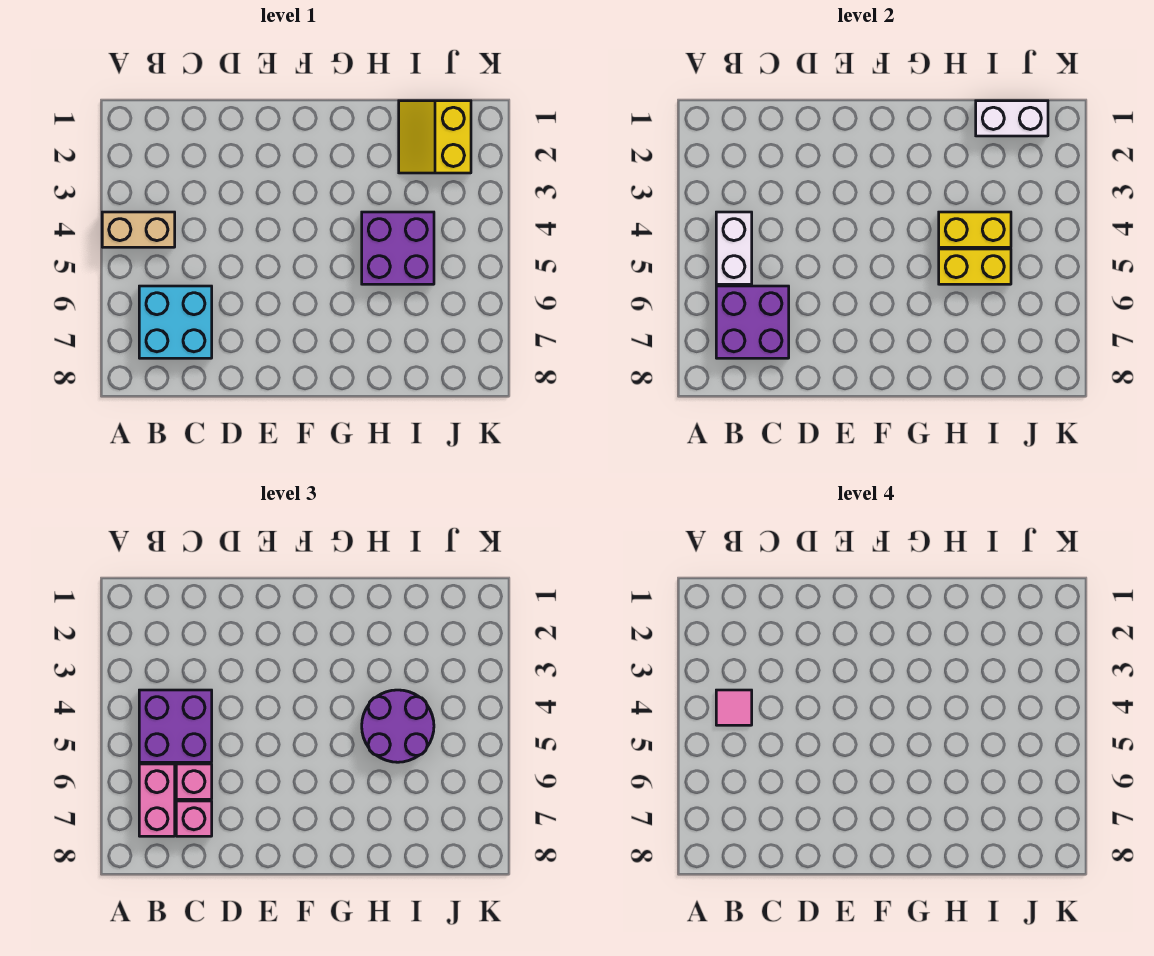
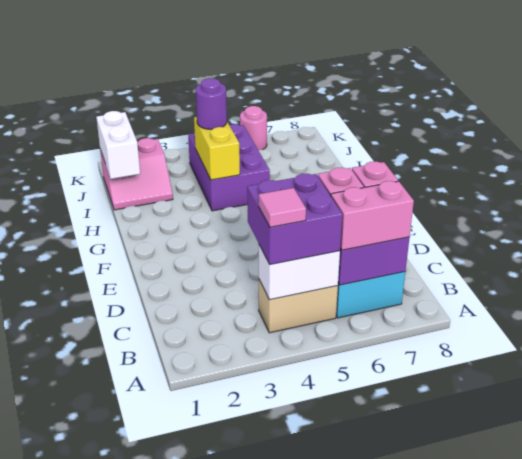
tan 1x2 brick [102,212,175,247] -> tan 1x2 brick turned to [259,280,338,333]
purple 2x2 brick [362,212,434,284] -> purple 2x3 brick [188,124,270,211]
purple 2x2 round brick [362,690,434,762] -> purple 1x1 round brick [196,78,227,129]
yellow 1x2 brick [939,249,1011,284] -> none
yellow 2x2 slope [399,101,471,173] -> pink 2x2 slope [100,138,173,210]
none -> pink 1x1 round brick [240,106,267,150]

